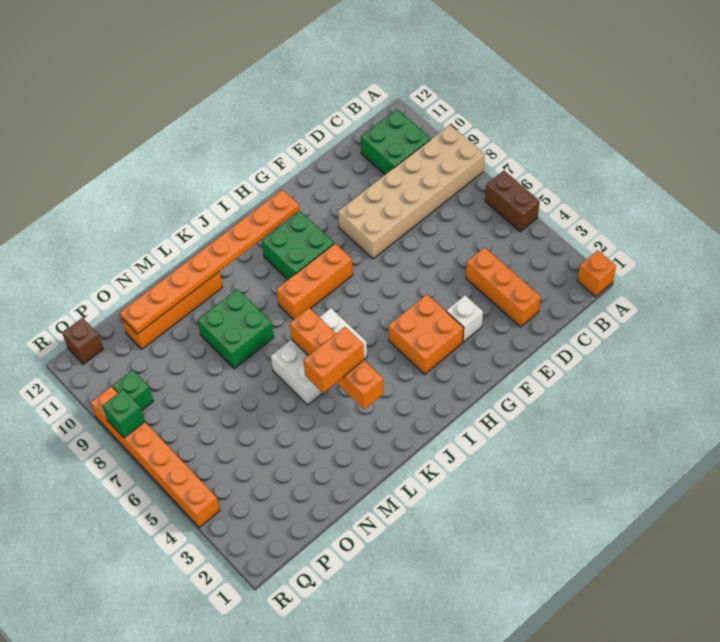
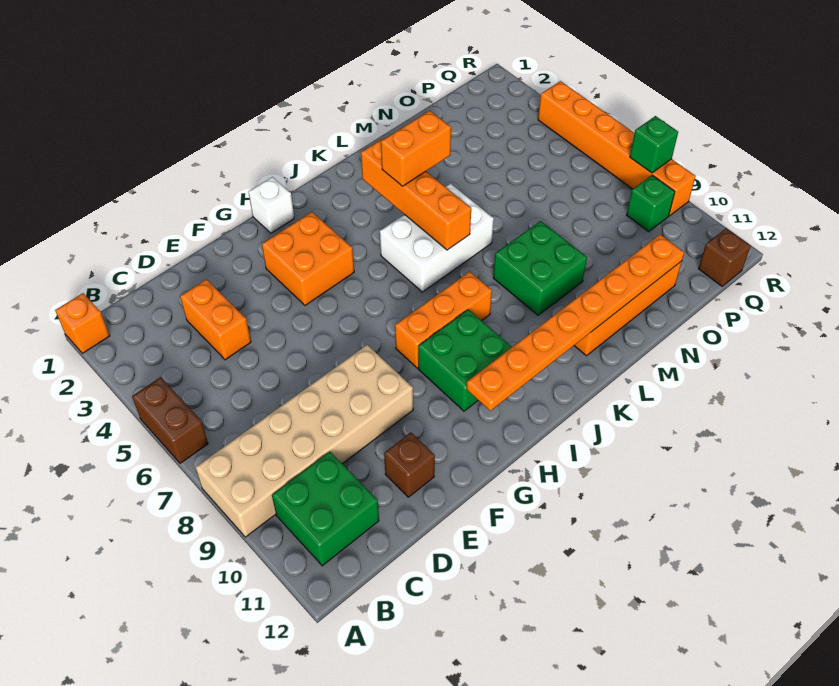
orange 1x3 brick [466,247,540,327] -> orange 1x2 brick [180,279,251,360]
none -> brown 1x1 brick [384,433,435,497]
white 1x1 brick [446,295,483,342] -> white 1x1 brick moved to [249,177,294,233]

